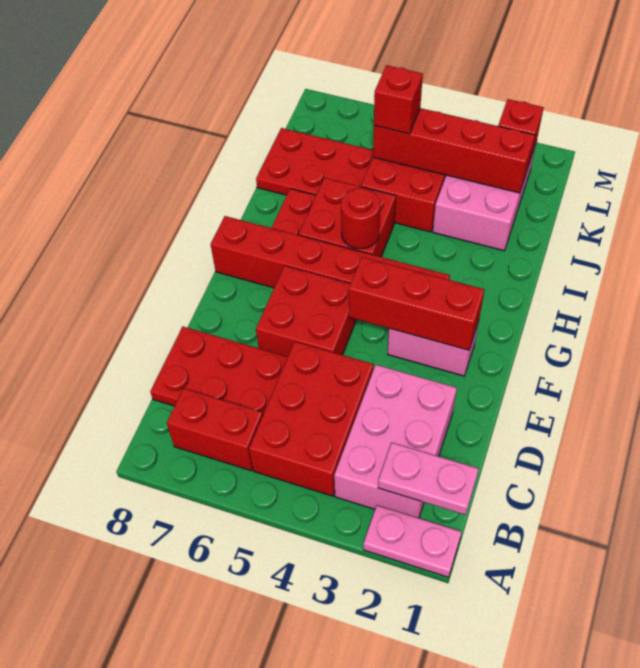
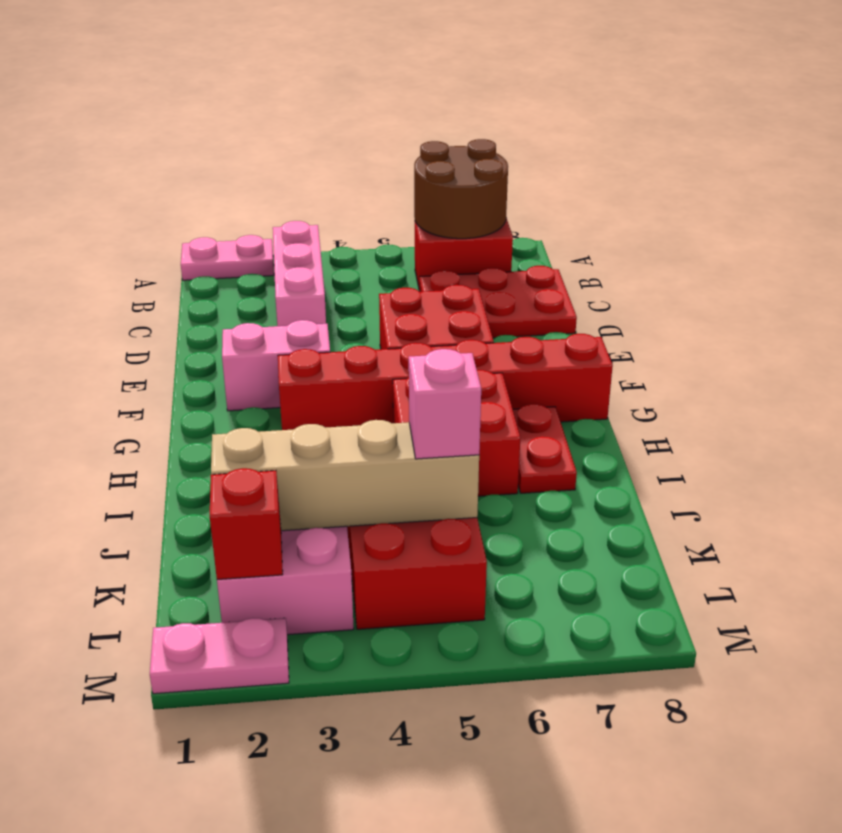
none -> brown 2x2 round brick [414,139,508,239]
pink 1x2 plate [378,443,479,515] -> pink 1x2 plate moved to [150,618,289,694]
pink 2x3 brick [334,365,457,518] -> pink 1x3 brick [273,221,326,326]
red 2x3 brick [249,342,374,496] -> none
red 1x3 brick [349,257,484,350] -> none
red 1x1 round brick [341,188,380,249] -> none
red 2x3 plate [256,128,373,195] -> none
red 1x4 brick [373,108,535,193] -> tan 1x4 brick [211,420,479,531]
red 1x1 brick [374,65,423,134] -> pink 1x1 brick [409,349,481,459]

